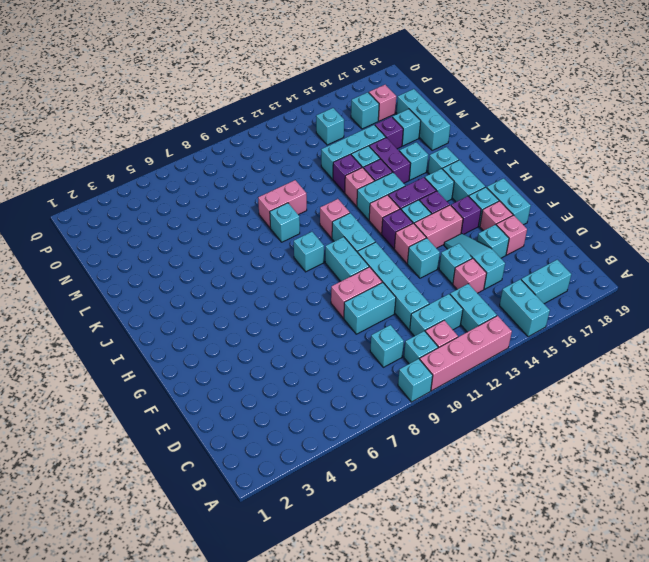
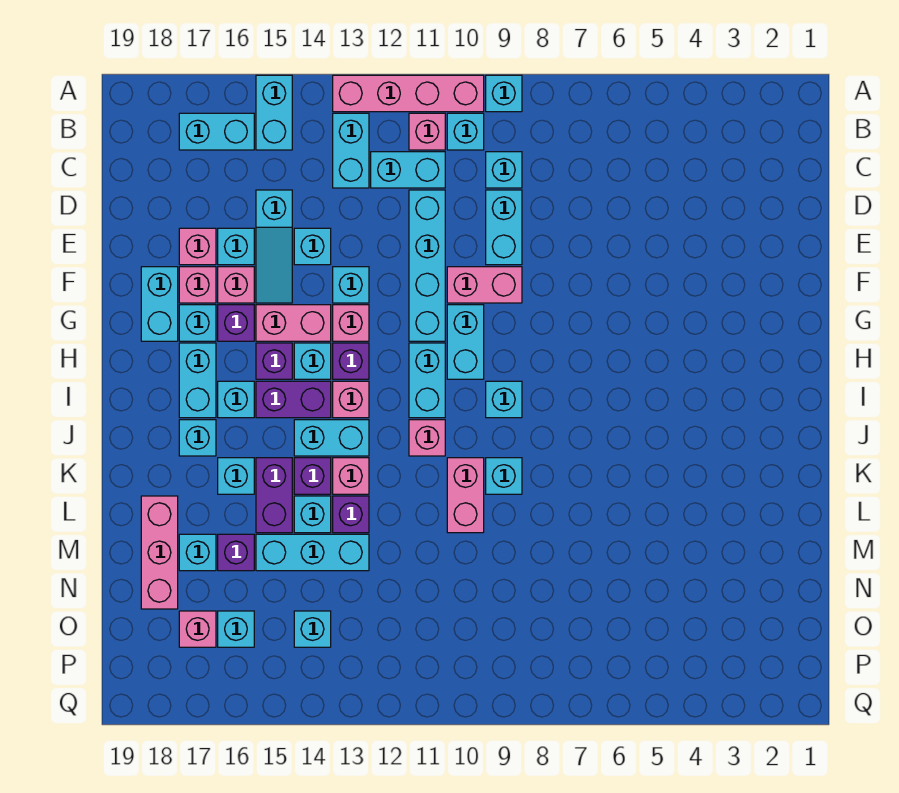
pink 1x1 brick [453,258,486,293] -> pink 1x1 brick moved to [218,267,254,303]
cyan 1x2 brick [344,282,396,334] -> cyan 1x2 brick turned to [486,190,522,265]
pink 1x2 brick [258,180,307,228] -> pink 1x2 brick turned to [447,458,484,533]
cyan 1x3 brick [397,89,450,151] -> pink 1x3 brick [141,496,178,609]

